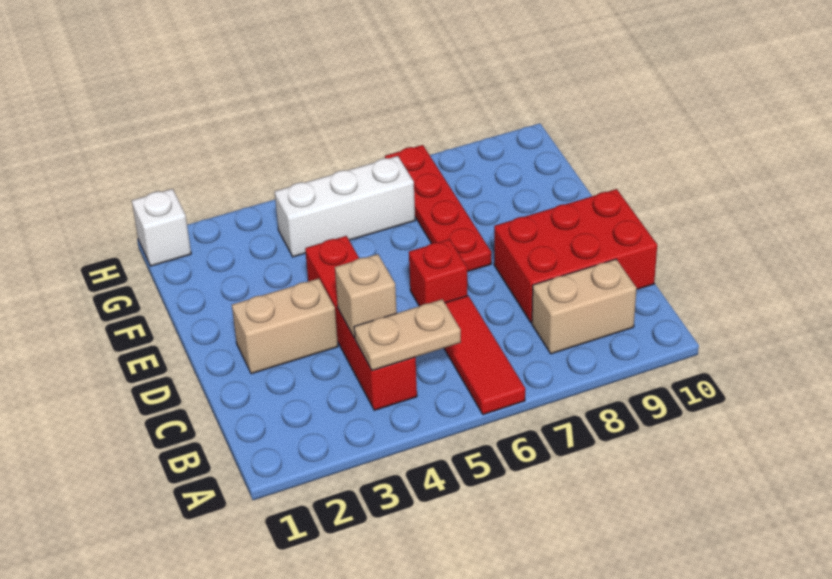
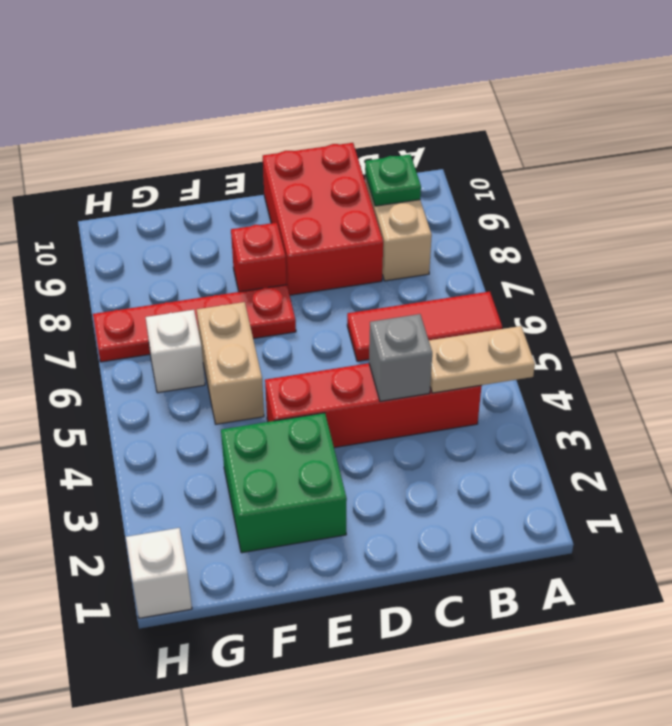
tan 1x2 plate [354,299,461,371] -> tan 1x2 plate turned to [429,326,535,393]
none -> green 1x1 plate [365,154,421,206]
tan 1x1 brick [335,254,397,338] -> grey 1x1 brick [369,314,432,401]
tan 1x2 brick [232,278,338,374] -> tan 1x2 brick moved to [197,302,264,424]
red 1x1 brick [409,239,467,306] -> red 1x1 brick moved to [231,223,287,292]
none -> green 2x2 brick [221,413,347,553]
white 1x3 brick [275,156,415,257] -> white 1x1 brick [146,310,205,393]

